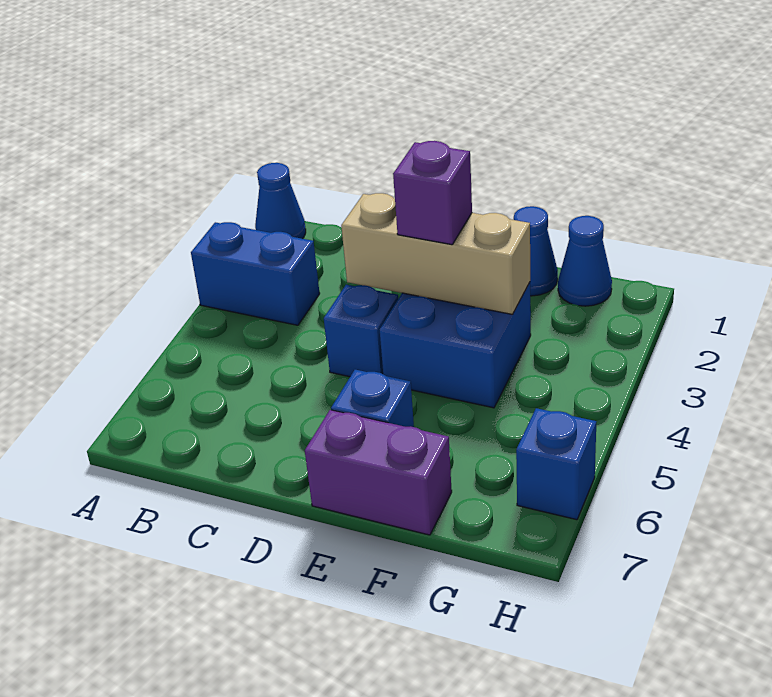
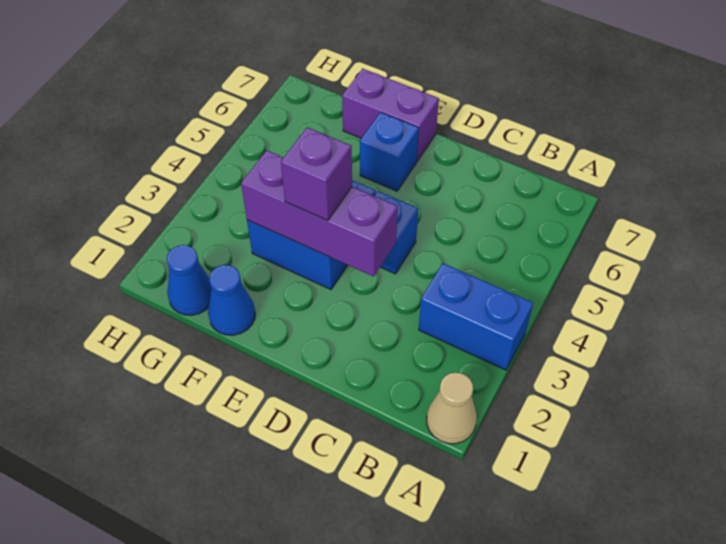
blue 1x1 cone [255,163,306,239] -> tan 1x1 cone [427,373,477,444]
tan 1x3 brick [341,193,530,314] -> purple 1x3 brick [241,151,398,276]
blue 1x1 brick [516,408,596,520] -> none

